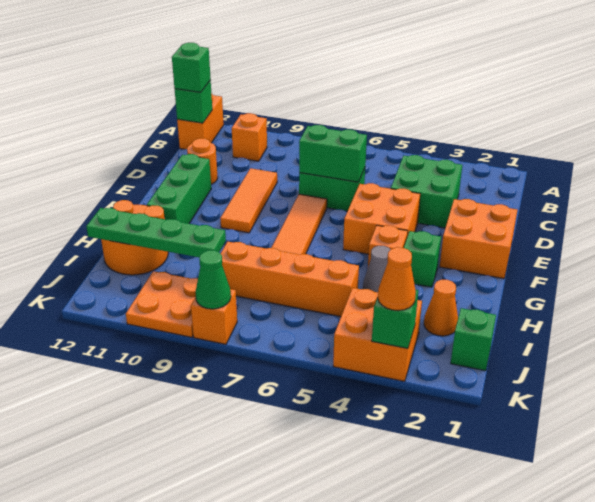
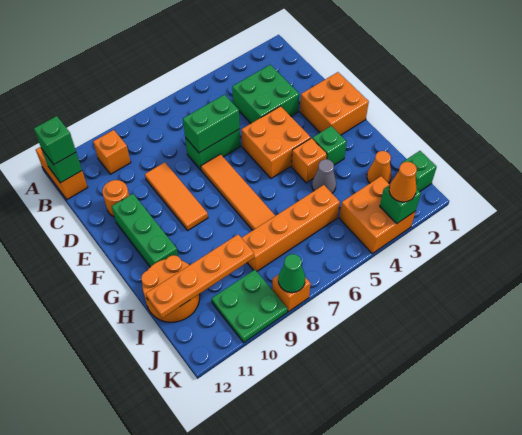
green 1x4 plate [86,208,226,258] -> orange 1x4 plate [146,235,254,318]
orange 2x2 plate [126,271,198,337] -> green 2x2 plate [212,270,288,343]

